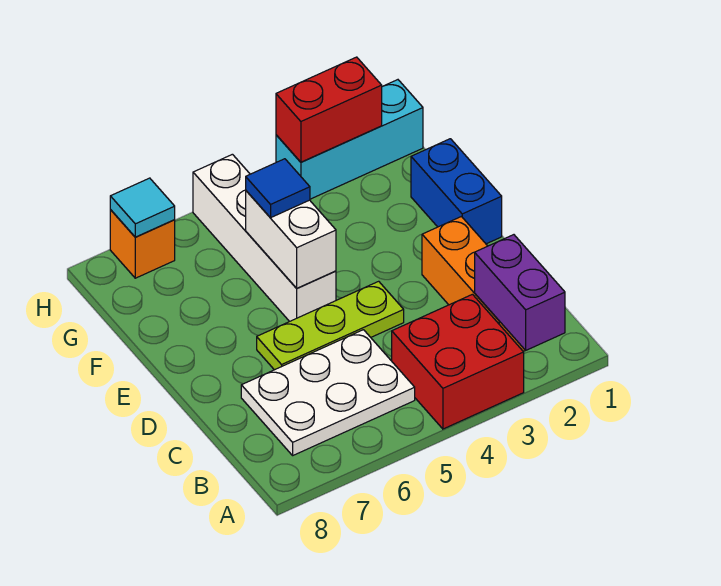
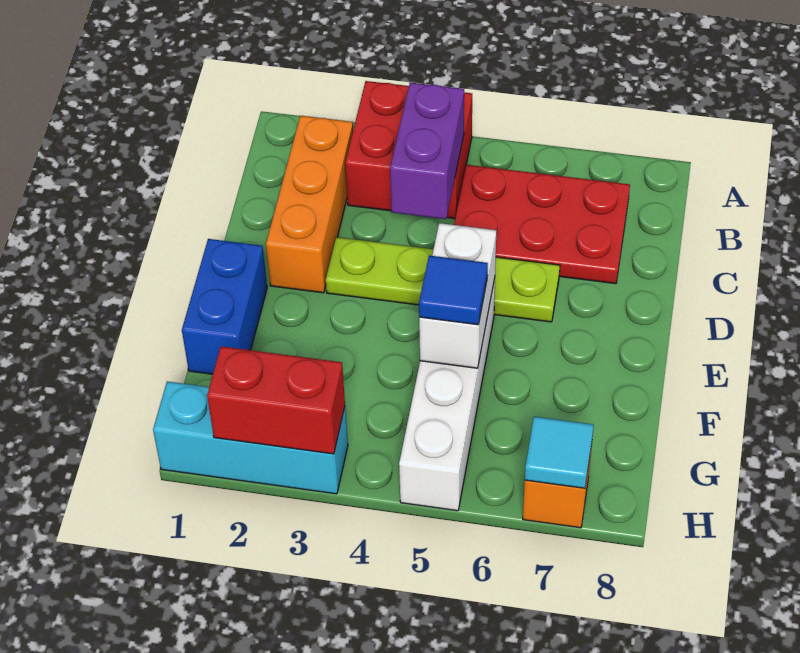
purple 1x2 brick [475,235,565,350] -> purple 1x2 brick moved to [390,83,464,219]
white 2x3 plate [241,330,415,455] -> red 2x3 plate [454,165,630,284]
lime 1x3 plate [257,281,404,370] -> lime 1x4 plate [326,237,560,322]

